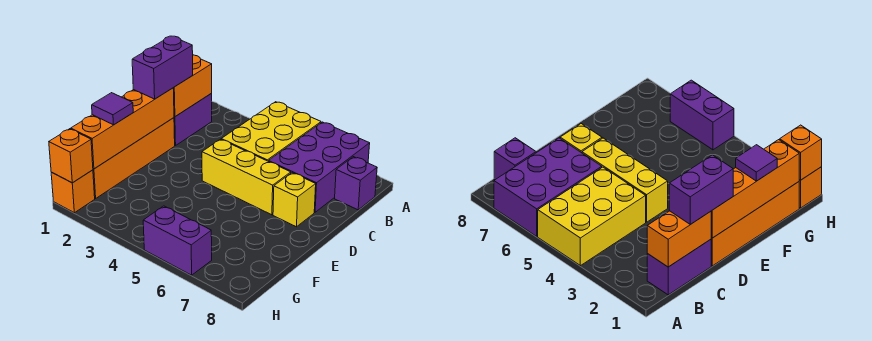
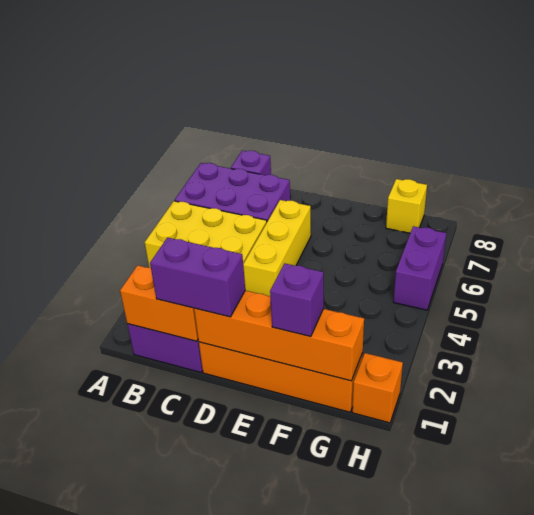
yellow 1x1 brick [273,173,316,227] -> yellow 1x1 brick moved to [386,179,427,233]
purple 1x1 tile [92,93,133,125] -> purple 1x1 brick [270,263,324,337]
orange 1x1 brick [49,129,93,183] -> none

